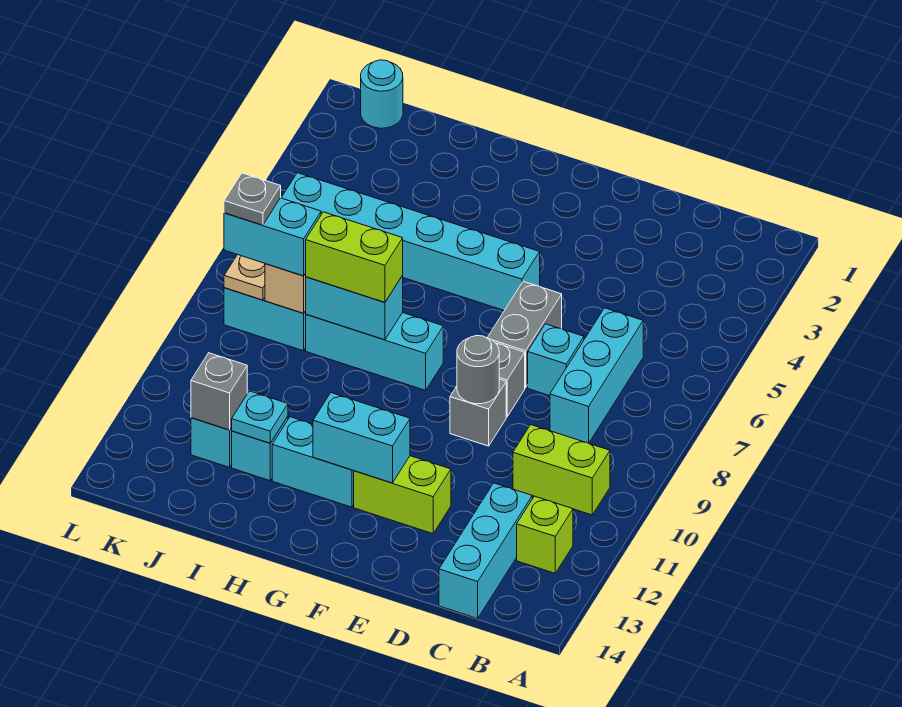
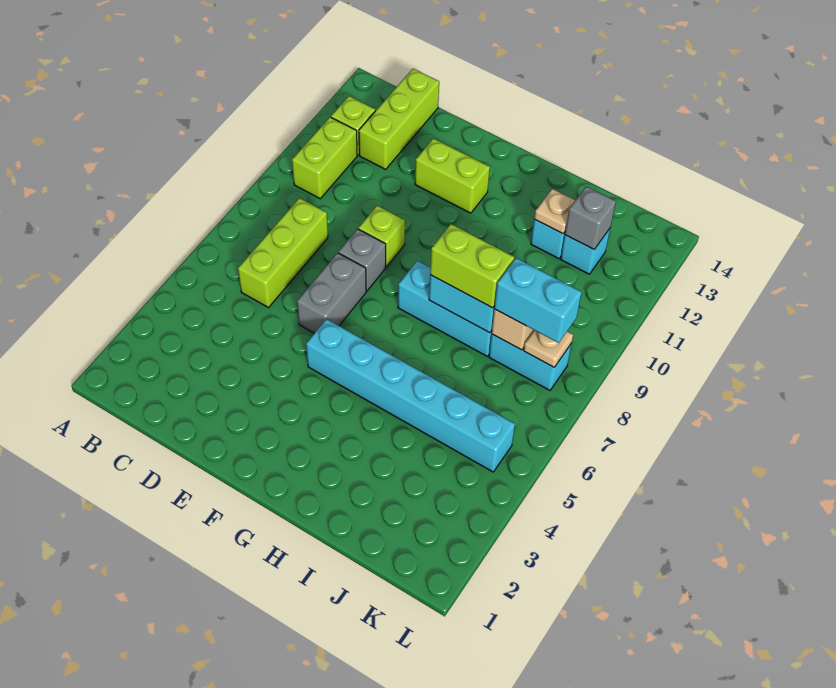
lime 1x2 brick [513,425,610,515] -> lime 1x2 brick turned to [292,117,357,199]
cyan 1x3 brick [550,308,643,443] -> lime 1x3 brick [238,198,328,308]
cyan 1x3 brick [439,483,532,618] -> lime 1x3 brick [359,69,439,169]
cyan 1x1 brick [528,324,584,396] -> none
grey 1x1 brick [450,379,506,446] -> lime 1x1 brick [358,206,405,267]
grey 1x1 round brick [457,336,499,404] -> none
cyan 1x2 brick [313,393,410,483] -> none
cyan 1x2 brick [272,417,354,507] -> none
cyan 1x1 plate [232,391,288,443] -> tan 1x1 plate [534,189,575,234]
cyan 1x1 round brick [361,60,403,128] -> none
grey 1x1 plate [224,173,281,225] -> none

